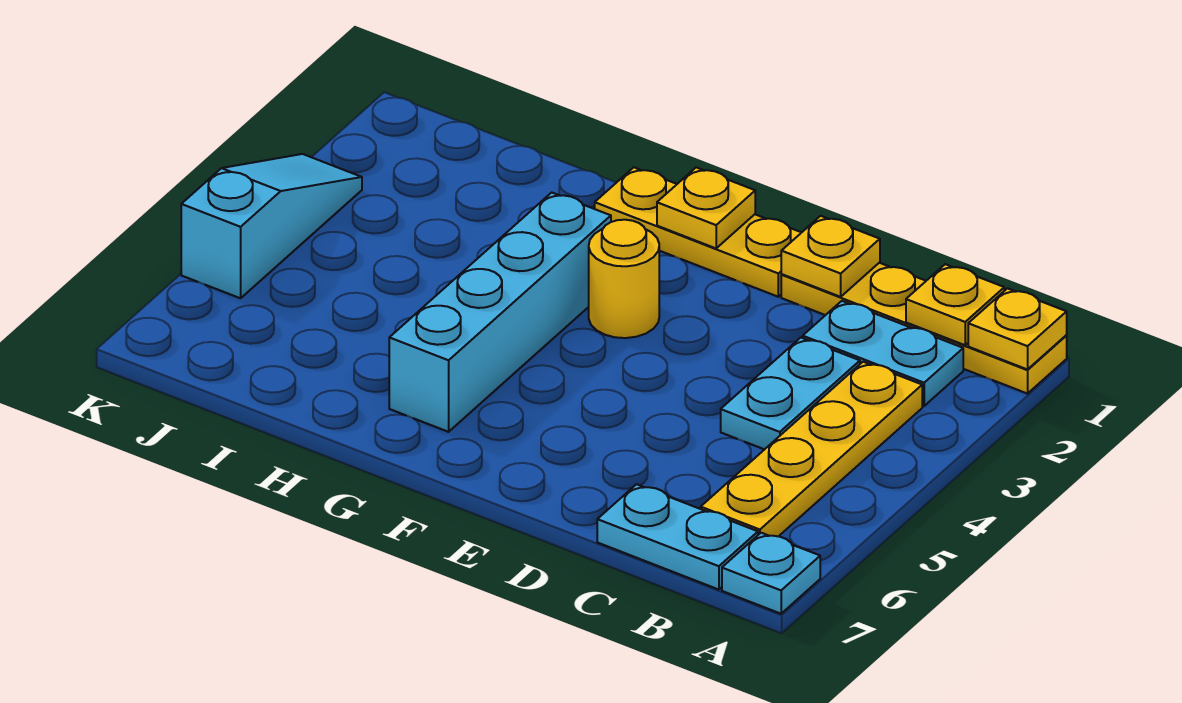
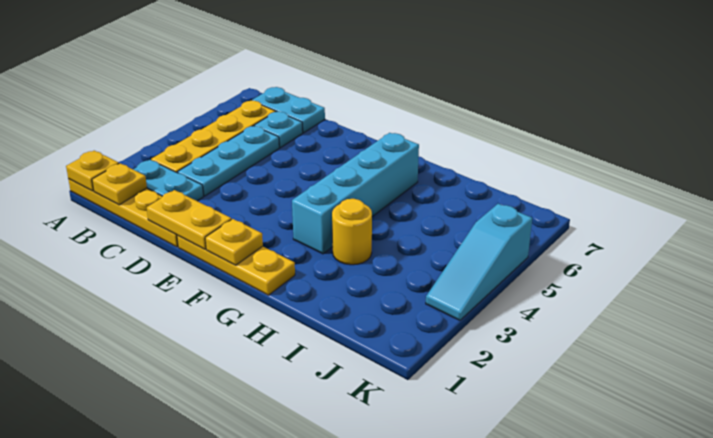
cyan 1x1 plate [722,533,820,614] -> cyan 1x1 plate moved to [254,112,303,148]
cyan 1x2 plate [721,338,860,449] -> cyan 1x3 plate [178,126,279,196]
yellow 1x1 plate [781,216,880,297] -> yellow 1x2 plate [147,190,231,249]
yellow 1x1 round brick [589,220,659,338] -> yellow 1x1 round brick moved to [332,199,372,265]

